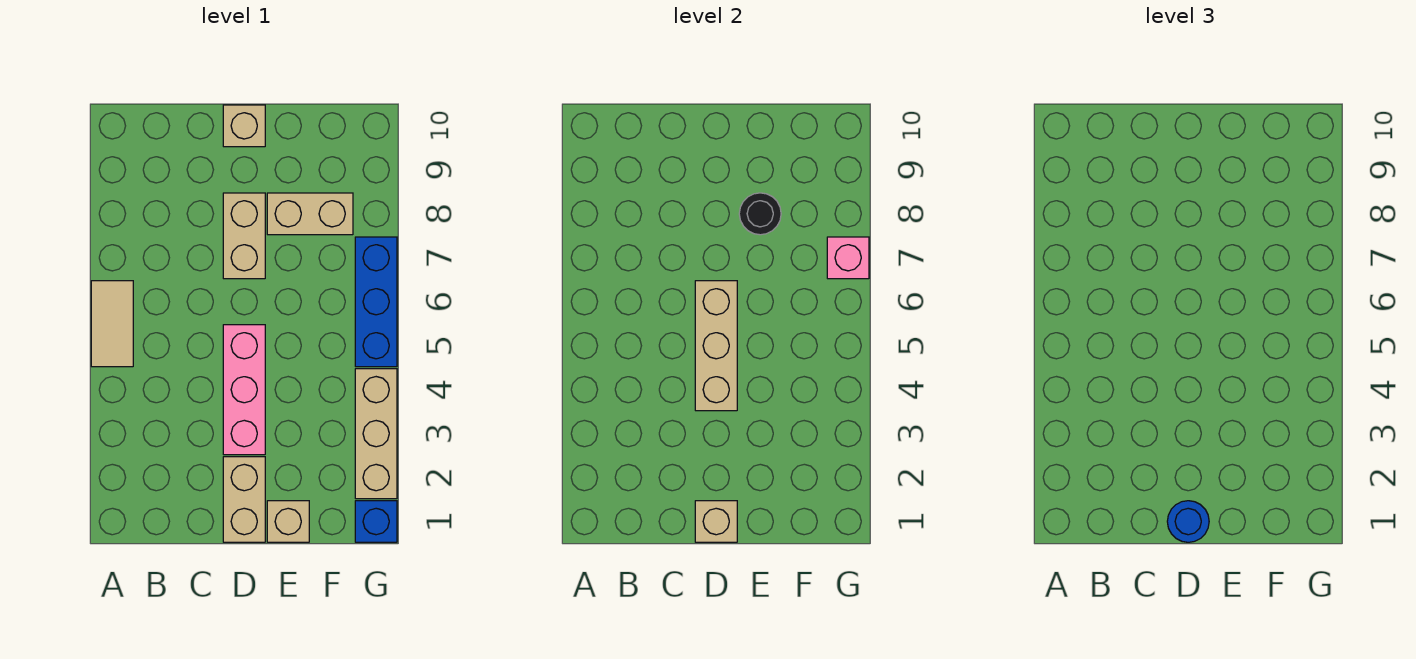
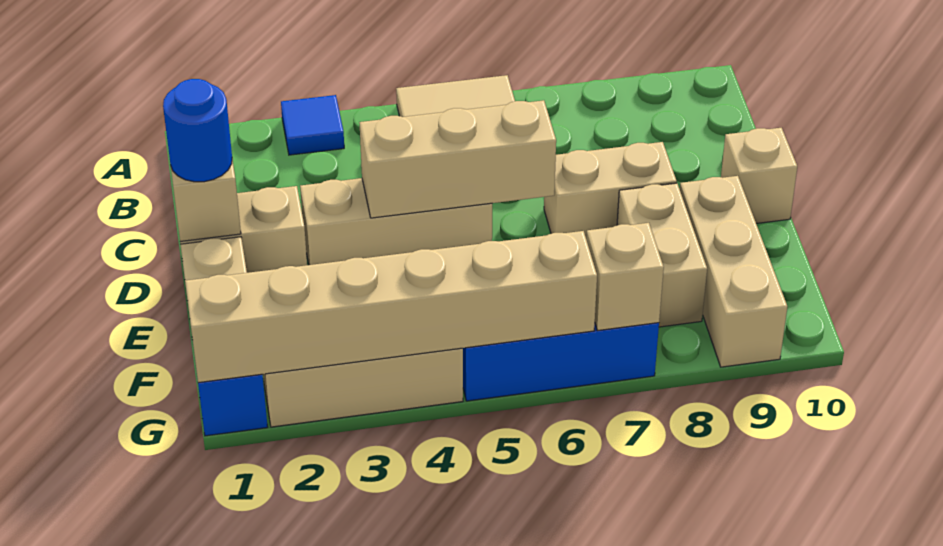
none -> blue 1x1 tile [281,95,344,155]
pink 1x3 brick [223,325,265,455] -> tan 1x3 brick [300,178,492,265]
black 1x1 round brick [739,193,781,235] -> none
none -> tan 1x3 brick [680,176,787,367]
none -> tan 1x6 brick [185,231,597,383]
pink 1x1 brick [827,237,869,279] -> tan 1x1 brick [586,223,664,330]

